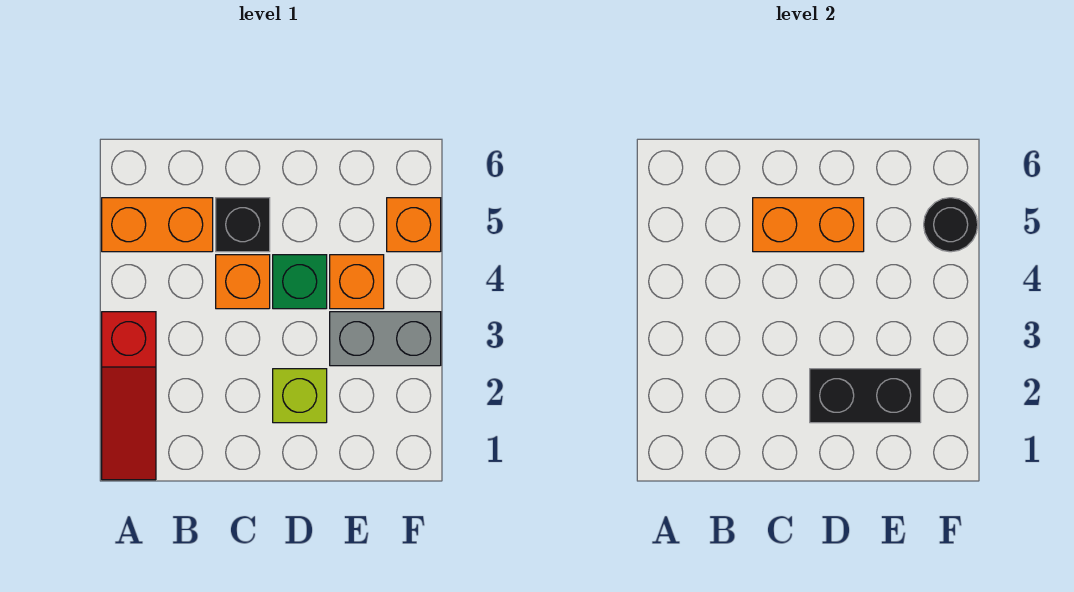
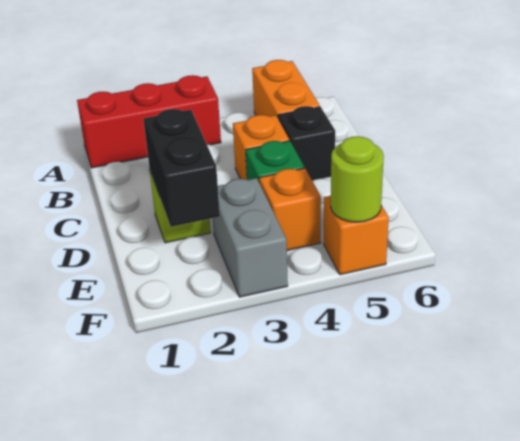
red 1x3 slope [102,312,156,480] -> red 1x3 brick [77,75,221,168]
orange 1x2 brick [753,198,864,252] -> none
black 1x1 round brick [924,198,978,252] -> lime 1x1 round brick [331,136,384,222]

